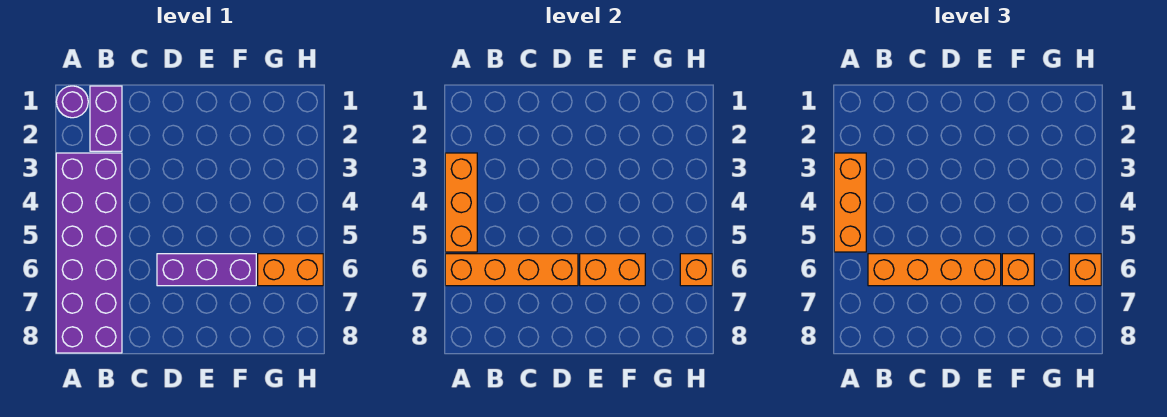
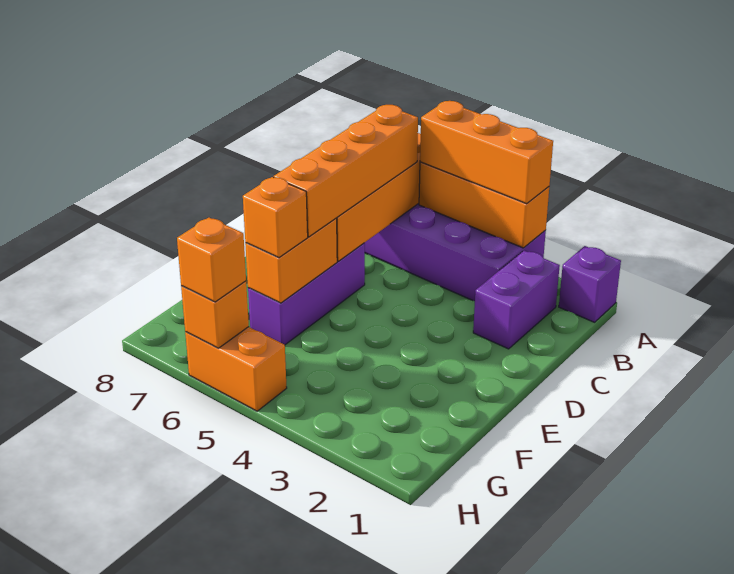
purple 1x1 round brick [56,86,88,118] -> purple 1x1 brick [559,246,621,322]
purple 1x2 brick [90,86,122,151] -> purple 1x2 brick turned to [473,250,560,349]
orange 1x2 brick [258,254,323,286] -> orange 1x2 brick turned to [185,327,287,411]

